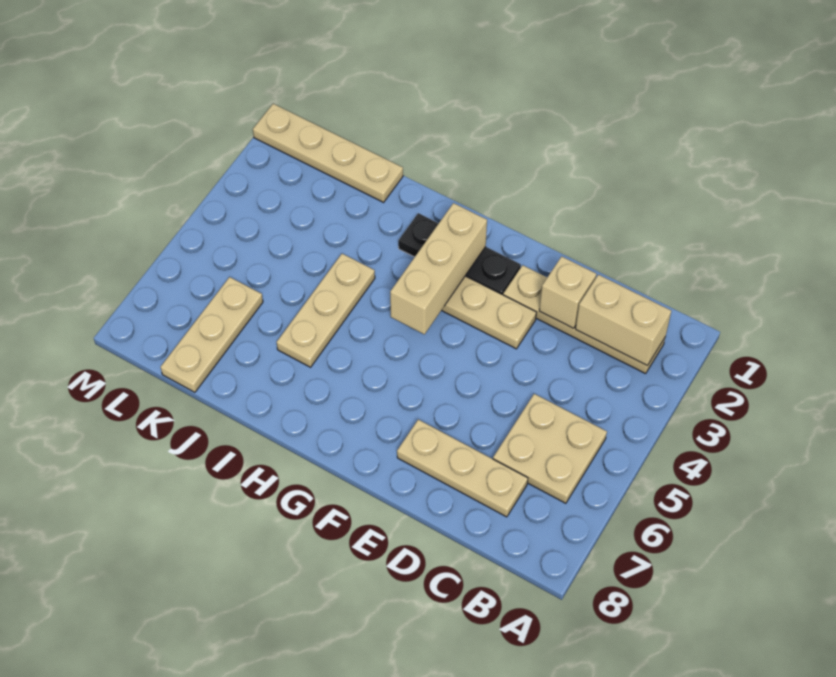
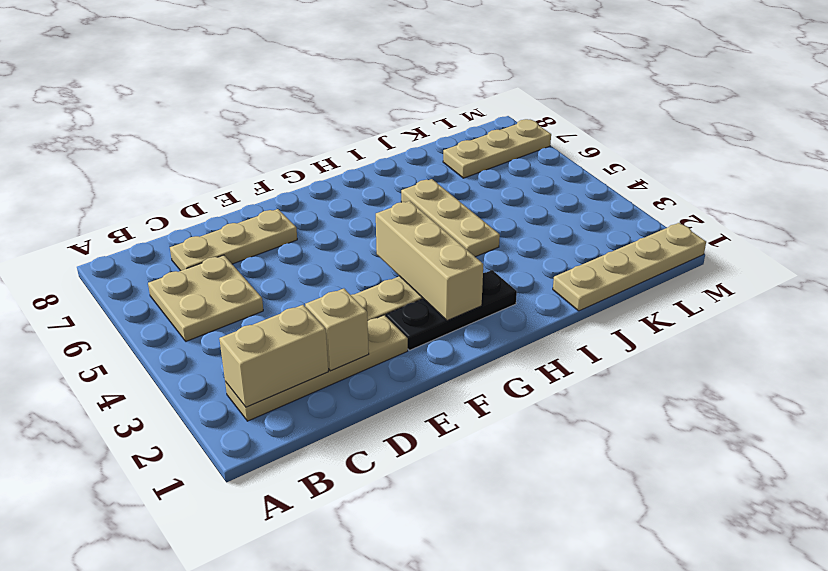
tan 1x3 plate [161,277,263,392] -> tan 1x3 plate turned to [443,119,551,178]

